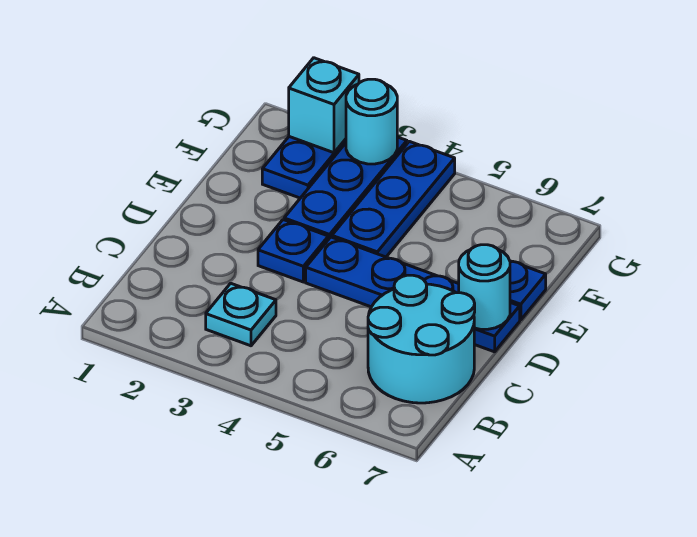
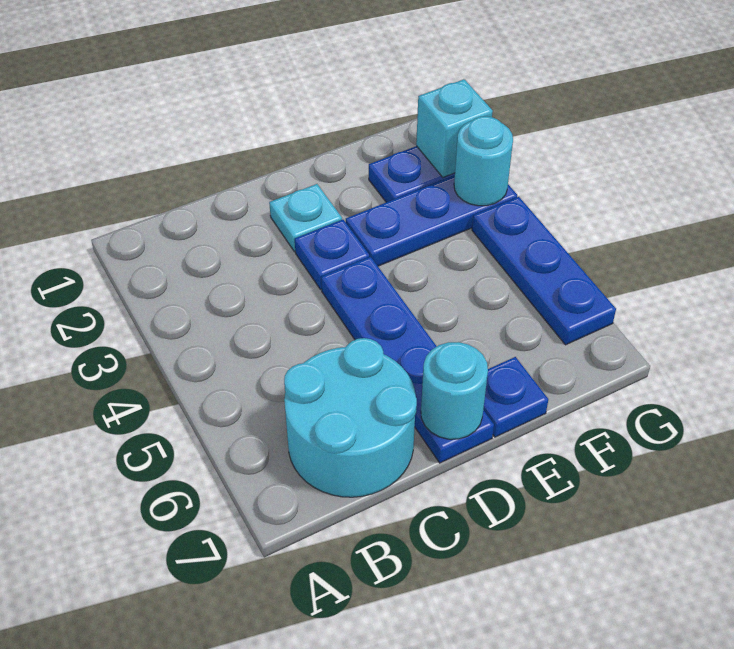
cyan 1x1 plate [206,283,276,346] -> cyan 1x1 plate moved to [269,184,342,252]
blue 1x3 plate [332,141,455,257] -> blue 1x3 plate turned to [472,197,616,345]

